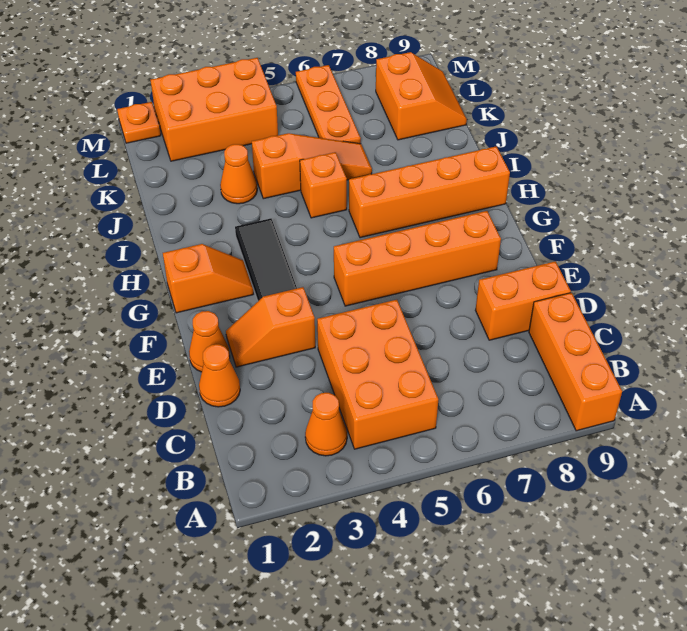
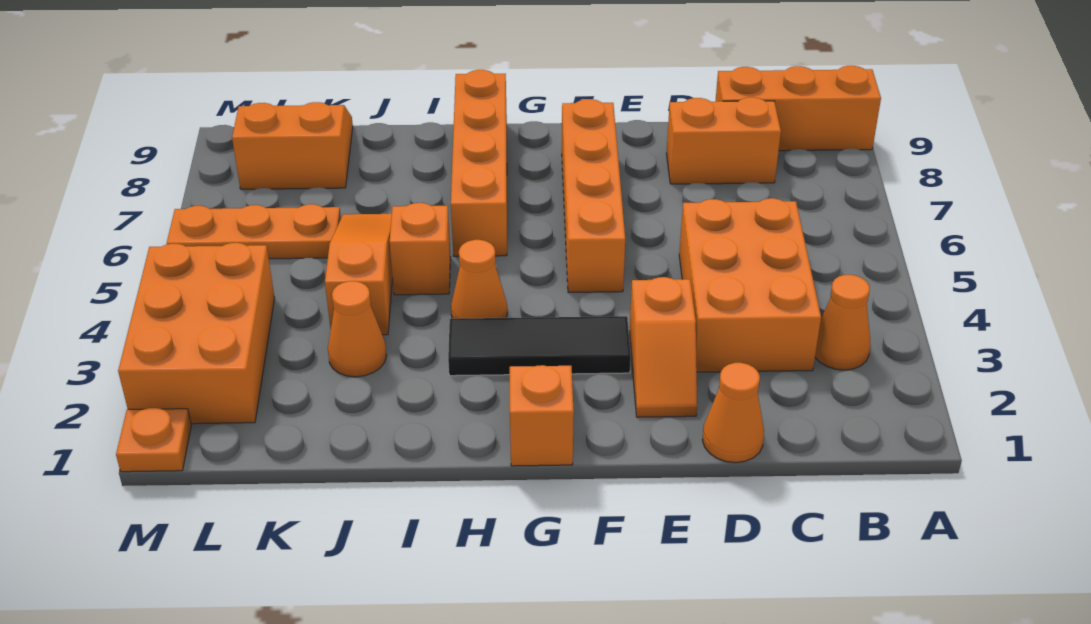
orange 2x3 brick [317,300,438,449] -> orange 2x3 brick turned to [679,198,821,372]
orange 1x2 brick [475,261,571,340] -> orange 1x2 brick turned to [666,97,781,184]
orange 1x1 cone [189,311,230,372] -> orange 1x1 cone moved to [451,240,507,319]

